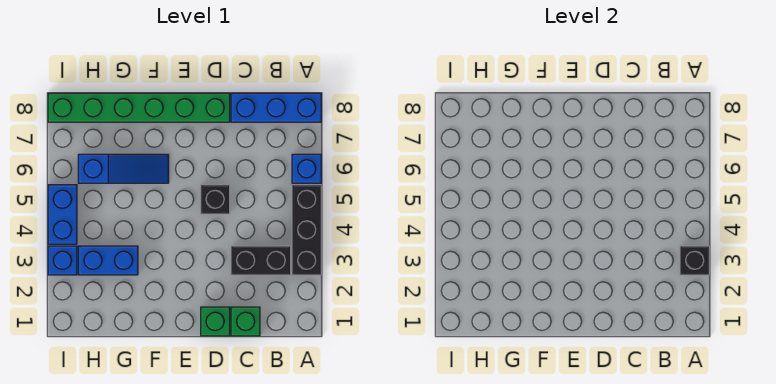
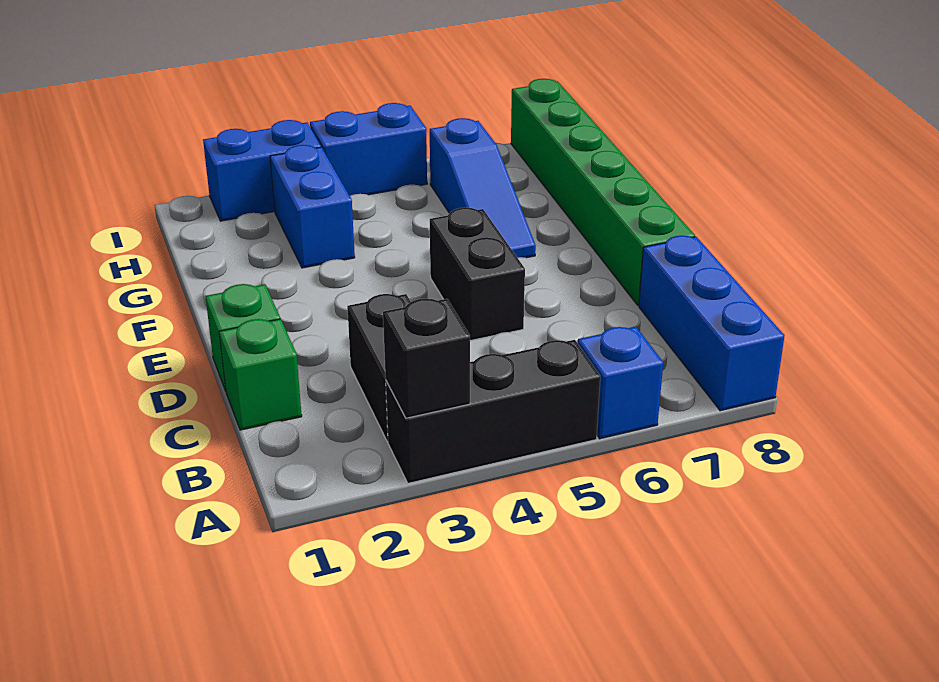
black 1x1 brick [201,185,230,214] -> black 1x2 brick [430,208,525,341]
blue 1x1 brick [48,246,77,275] -> blue 1x2 brick [203,120,321,221]

